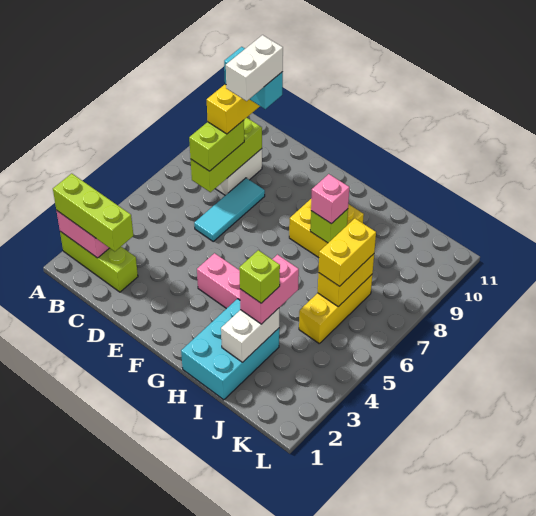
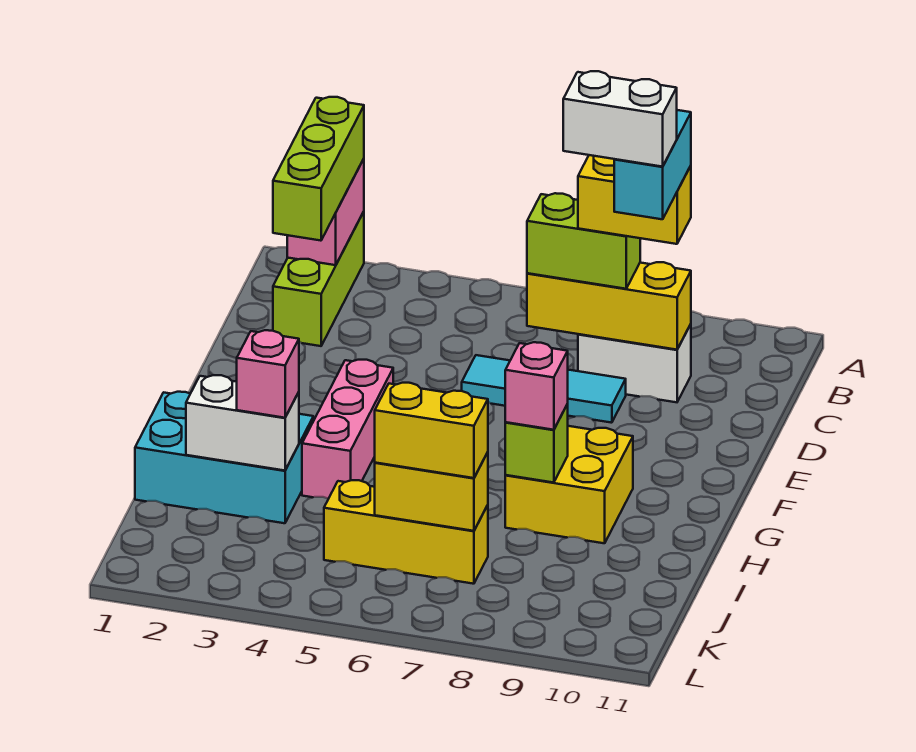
lime 1x3 brick [191,118,262,192] -> yellow 1x3 brick [527,262,691,350]
pink 1x2 brick [240,255,299,324] -> pink 1x1 brick [237,330,299,418]
lime 1x1 brick [239,250,280,303] -> none

